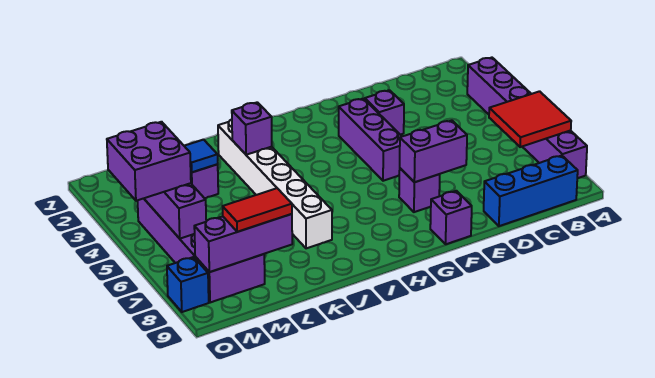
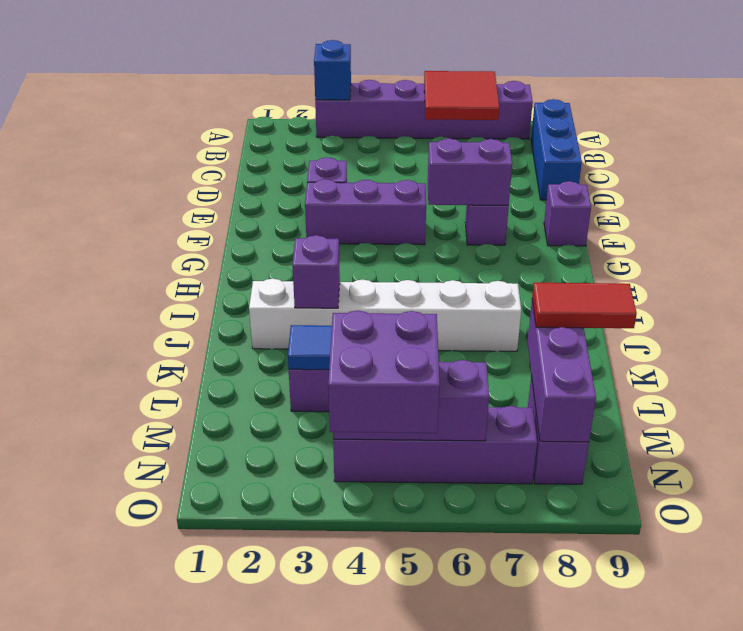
purple 1x2 brick [400,121,467,182] -> purple 1x2 brick turned to [428,139,512,205]
red 1x2 tile [223,188,292,232] -> red 1x2 tile turned to [532,283,637,328]
blue 1x1 brick [167,257,209,312] -> blue 1x1 brick moved to [314,40,351,100]

